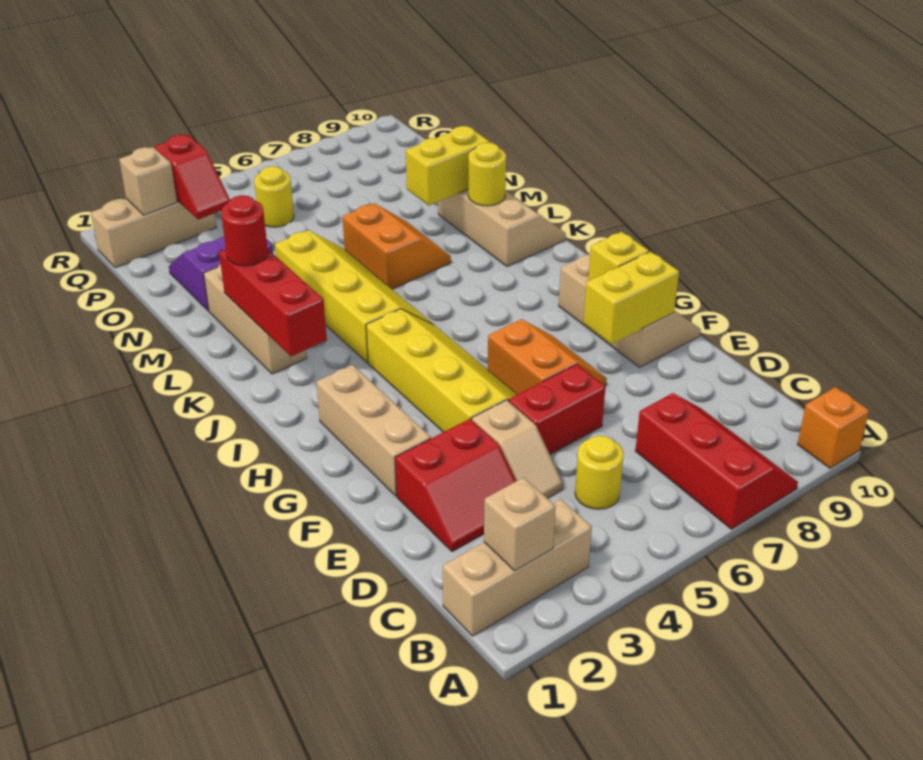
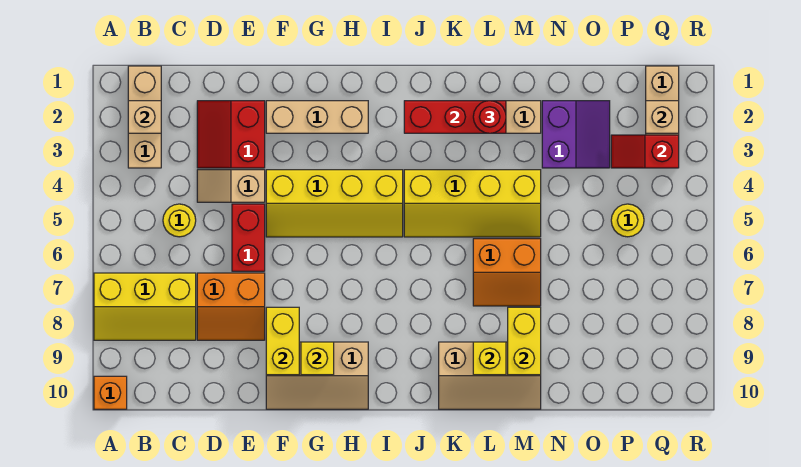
red 2x3 slope [635,393,798,529] -> yellow 2x3 slope [94,273,196,340]
orange 2x2 slope [488,319,607,394] -> orange 2x2 slope moved to [197,273,265,340]
yellow 1x1 round brick [468,142,506,206] -> yellow 1x1 brick [473,342,506,375]

